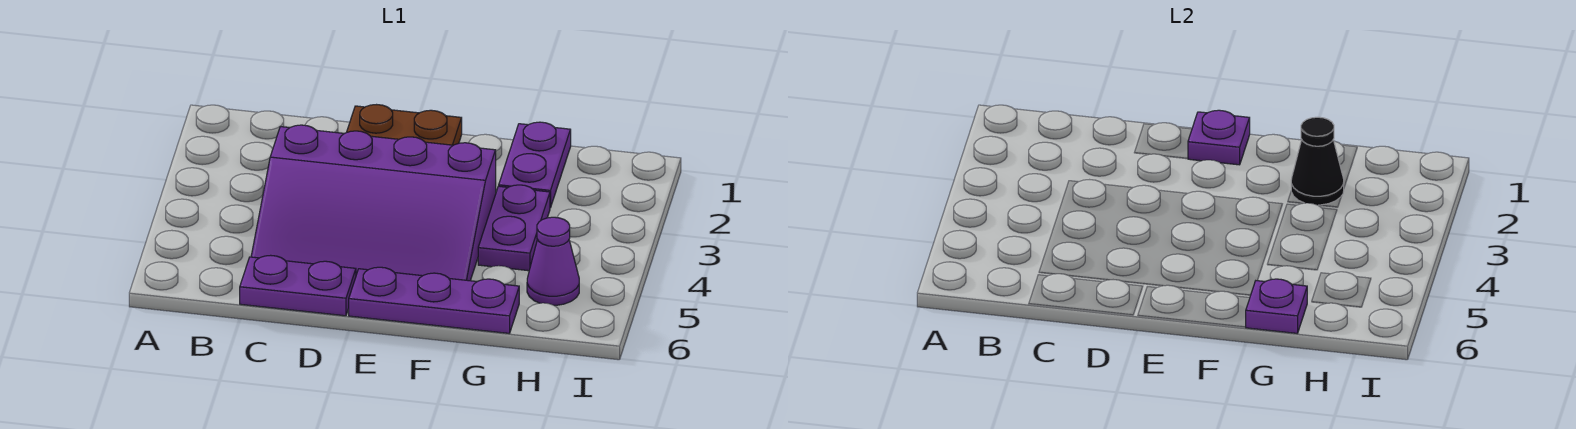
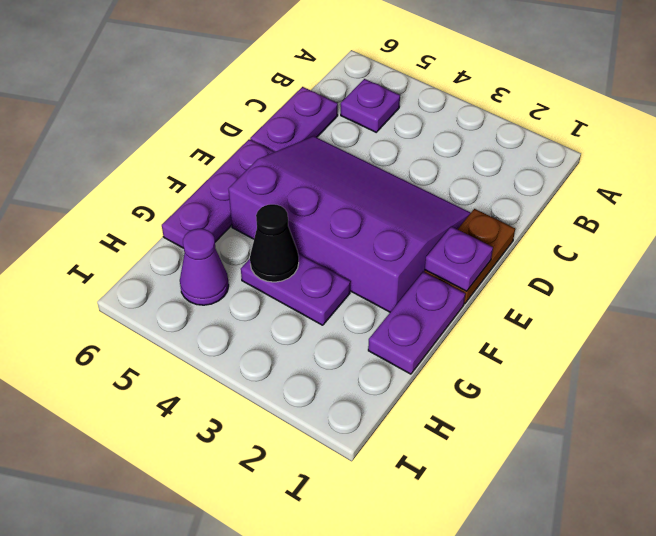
purple 3x4 slope [251,125,496,281] -> purple 3x4 slope turned to [229,136,471,312]
purple 1x2 plate [499,122,571,208] -> purple 1x2 plate turned to [368,272,465,374]
black 1x1 cone [1291,117,1344,205] -> black 1x1 cone moved to [250,204,299,282]
purple 1x1 plate [1246,279,1307,333] -> purple 1x1 plate moved to [341,79,400,132]

